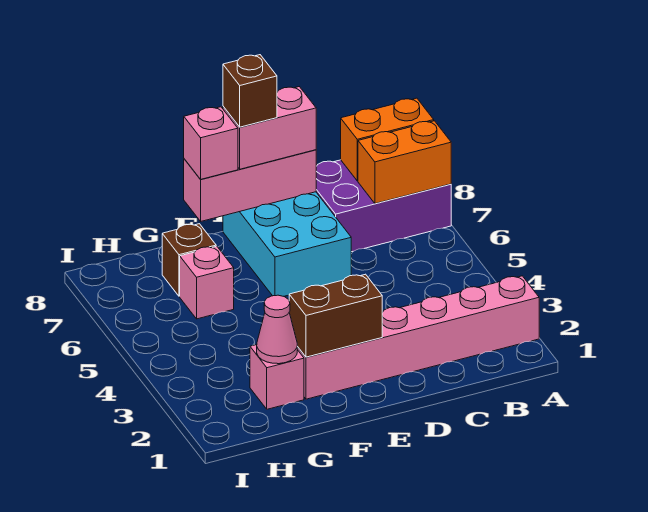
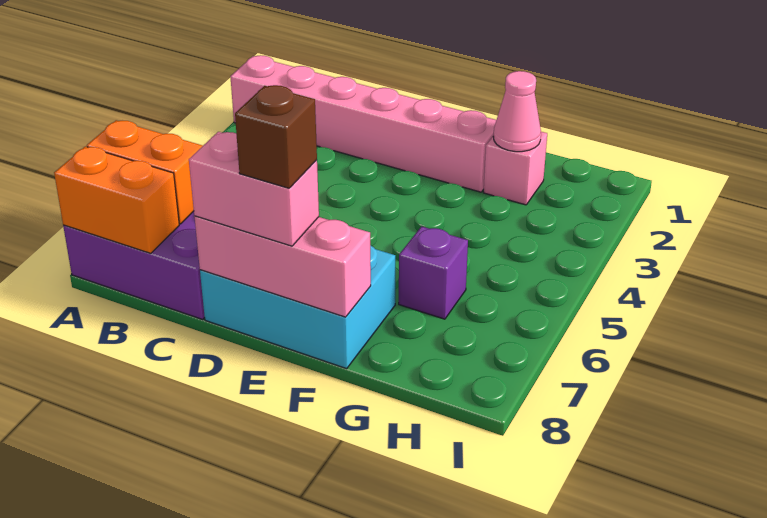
cyan 2x3 brick [223,192,351,296] -> cyan 2x3 brick turned to [200,245,395,369]
brown 1x2 brick [289,274,382,357] -> none
pink 1x1 brick [184,107,238,179] -> none
pink 1x1 brick [180,246,234,319] -> purple 1x1 brick [399,226,468,319]
brown 1x1 brick [162,224,216,296] -> none

